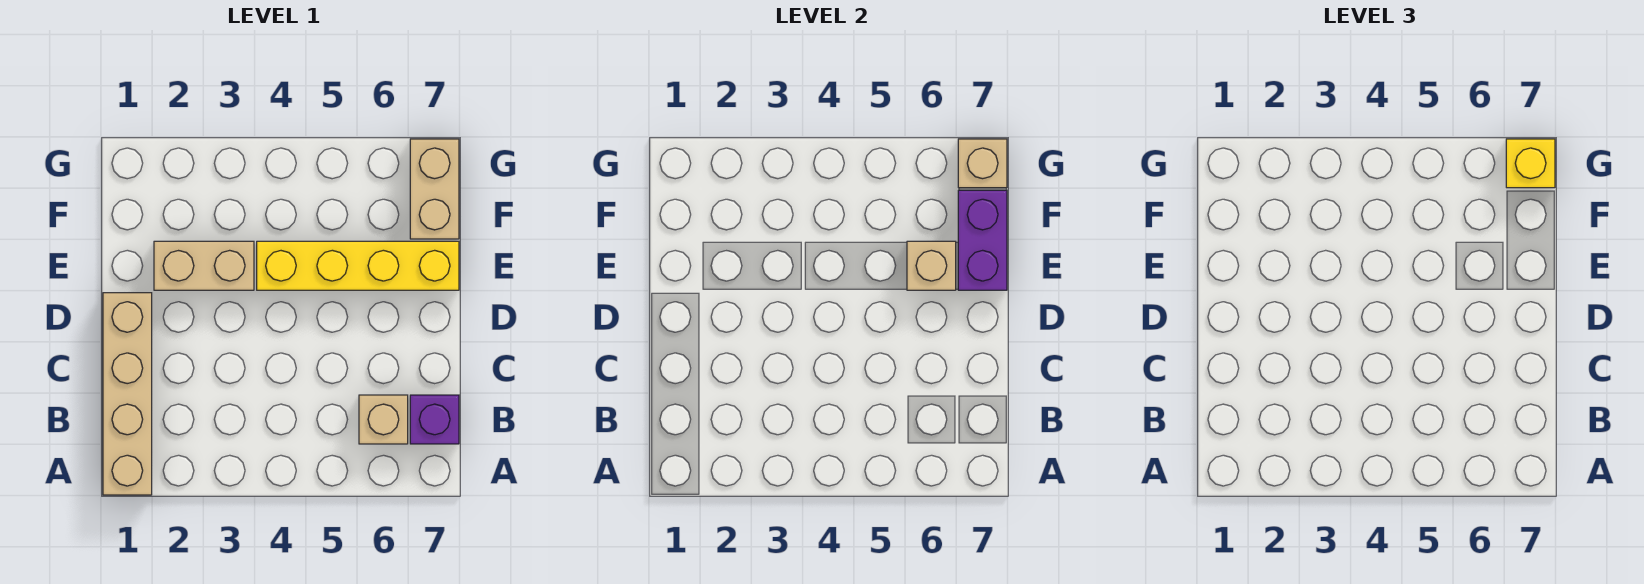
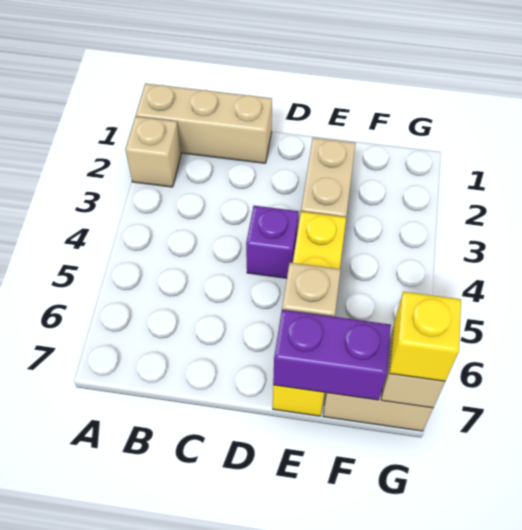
tan 1x4 brick [103,293,152,495] -> tan 1x3 brick [136,83,272,163]
tan 1x1 brick [359,395,408,444] -> tan 1x1 brick moved to [125,116,181,187]
purple 1x1 brick [410,395,459,444] -> purple 1x1 brick moved to [246,206,299,278]

